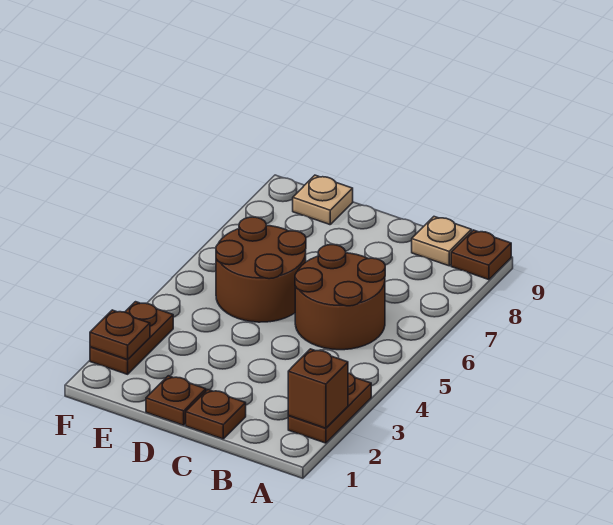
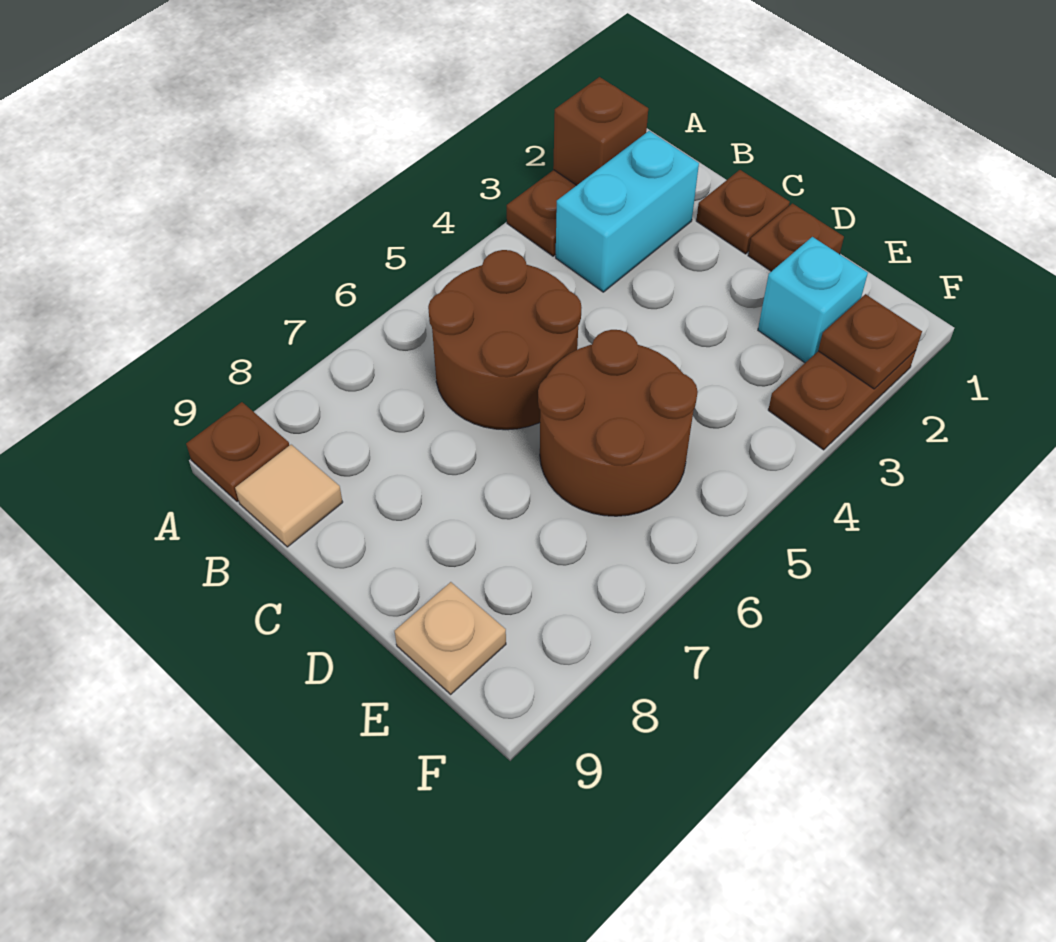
none -> cyan 1x2 brick [556,131,699,292]
tan 1x1 plate [412,217,472,266] -> tan 1x1 tile [235,445,343,547]
none -> cyan 1x1 brick [758,237,868,363]

